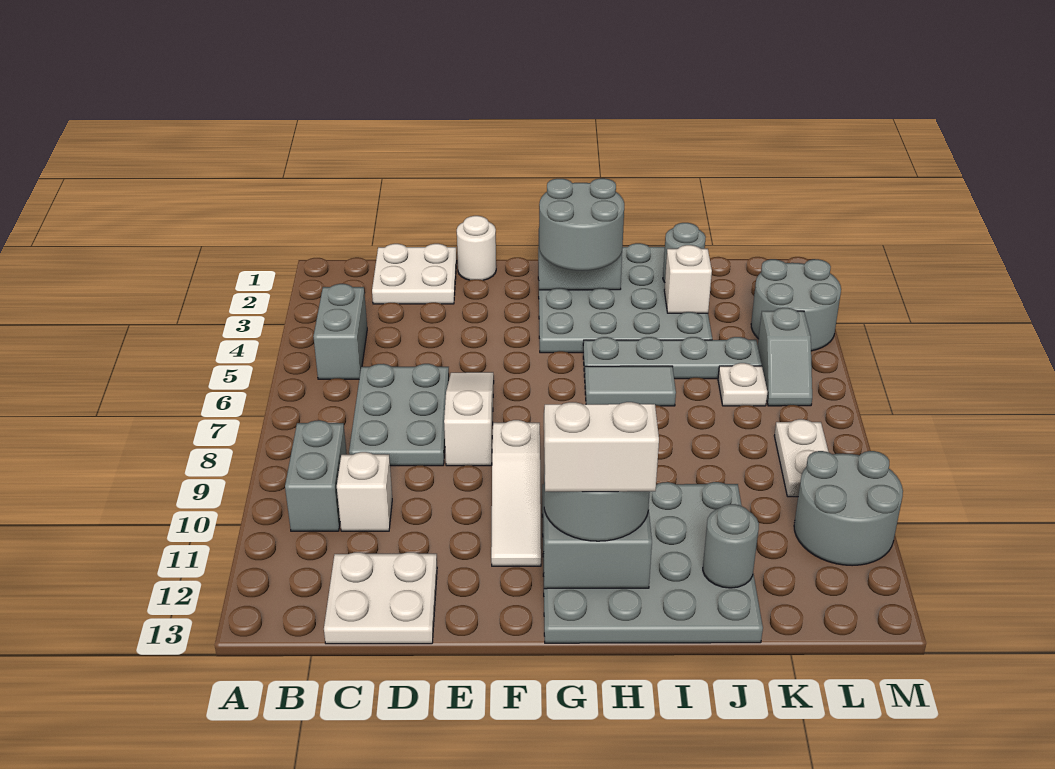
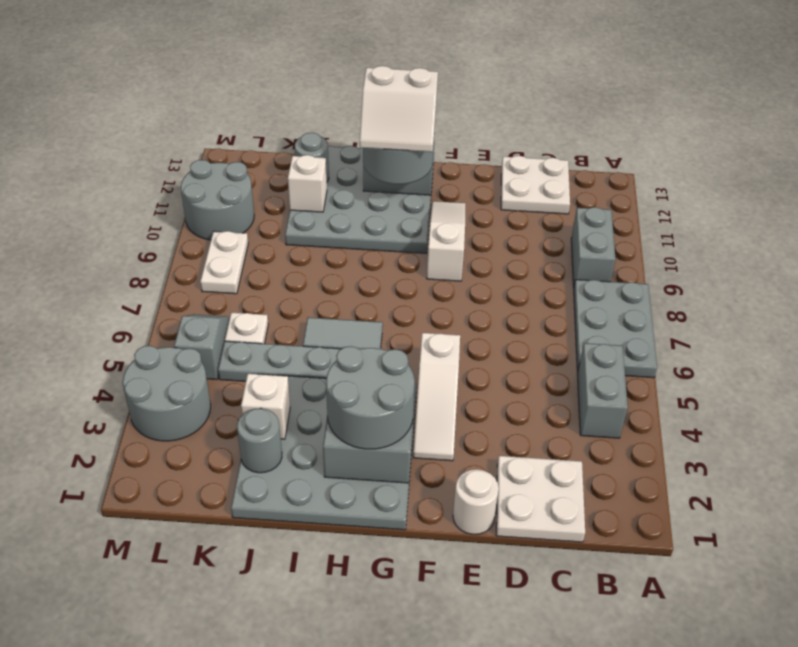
grey 2x3 plate [349,364,449,466] -> grey 2x3 plate moved to [574,280,657,378]
white 1x1 brick [337,452,392,531] -> white 1x1 brick moved to [288,155,327,212]
white 1x3 slope [444,372,494,466] -> white 1x3 slope moved to [413,333,460,461]

